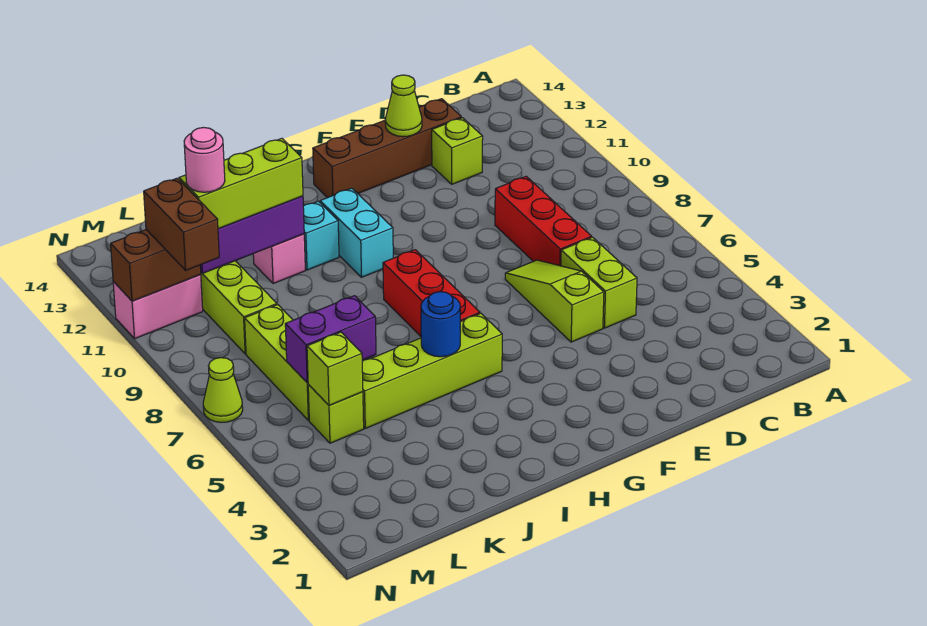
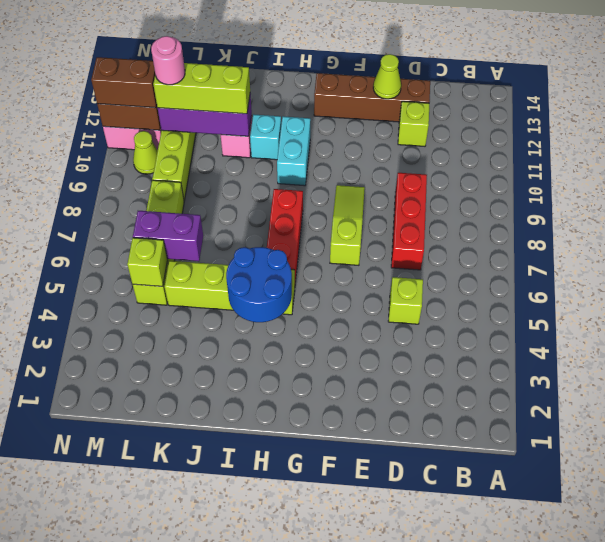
lime 1x2 brick [561,237,637,328] -> lime 1x1 brick [388,277,423,324]
lime 1x3 slope [505,260,604,342] -> lime 1x3 slope moved to [330,185,365,265]
blue 1x1 round brick [421,292,460,357] -> blue 2x2 round brick [226,247,292,322]
brown 1x2 brick [144,178,219,270] -> brown 1x2 brick turned to [91,57,157,108]
lime 1x1 cone [203,358,243,422] -> lime 1x1 cone moved to [133,131,158,174]

